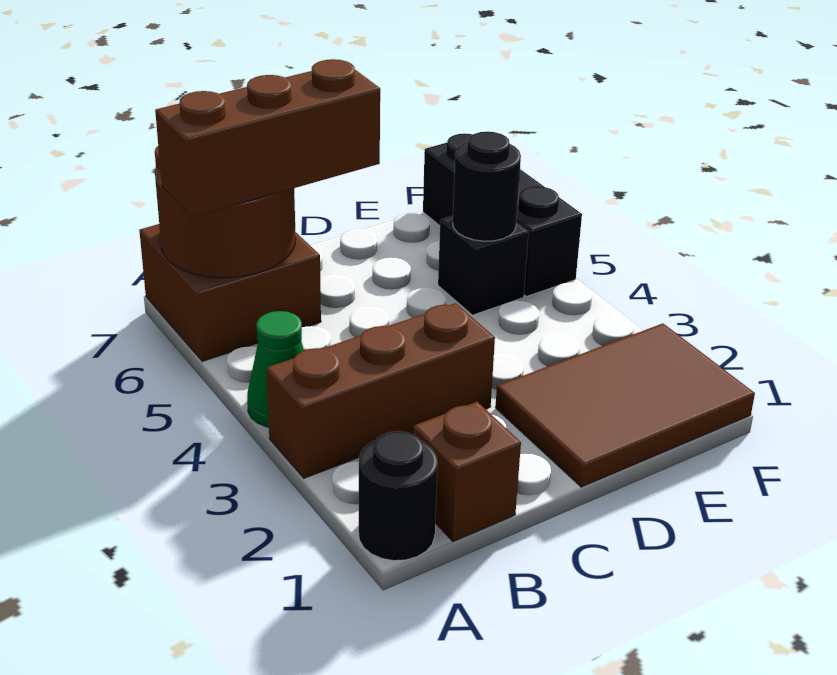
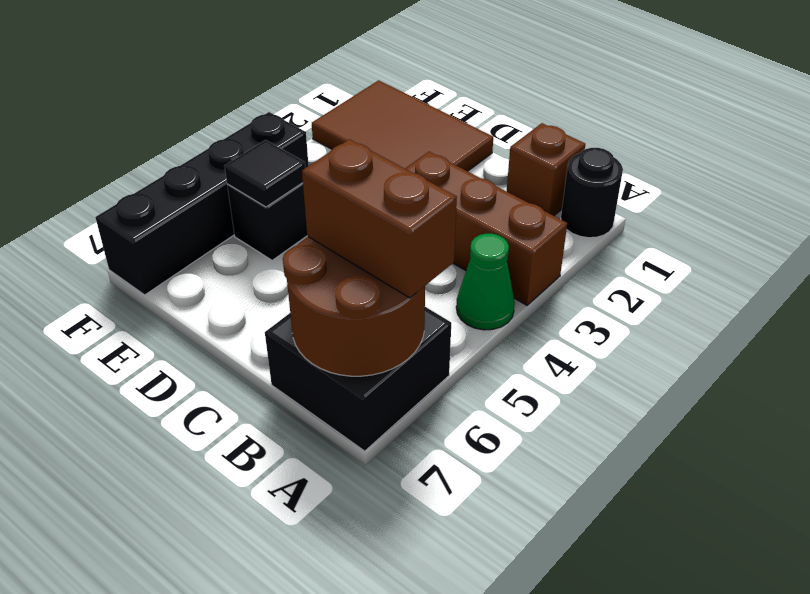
brown 2x2 brick [139,224,321,361] -> black 2x2 brick [265,307,451,451]
brown 1x3 brick [155,59,380,217] -> brown 1x2 brick [302,139,457,298]
black 1x1 round brick [453,132,521,241] -> black 1x1 tile [225,140,305,207]
black 1x3 brick [423,134,582,297] -> black 1x4 brick [95,112,309,295]

